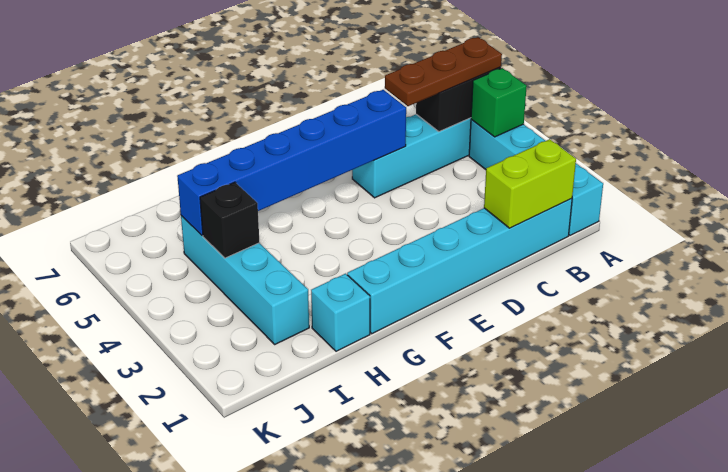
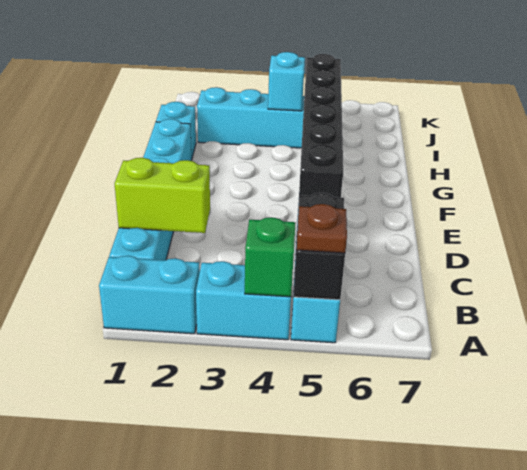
brown 1x3 plate [385,37,502,106] -> brown 1x1 plate [297,204,347,253]
lime 1x2 brick [484,139,576,228] -> lime 1x2 brick turned to [115,158,210,233]
blue 1x6 brick [177,90,406,236] -> black 1x6 brick [298,54,343,209]
black 1x1 brick [200,182,260,258] -> cyan 1x1 brick [268,52,305,111]

